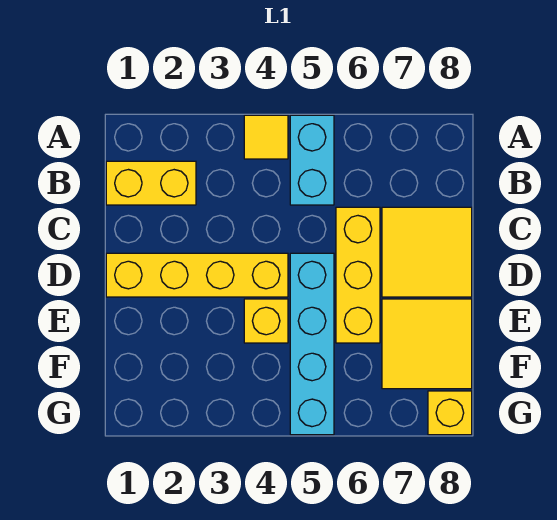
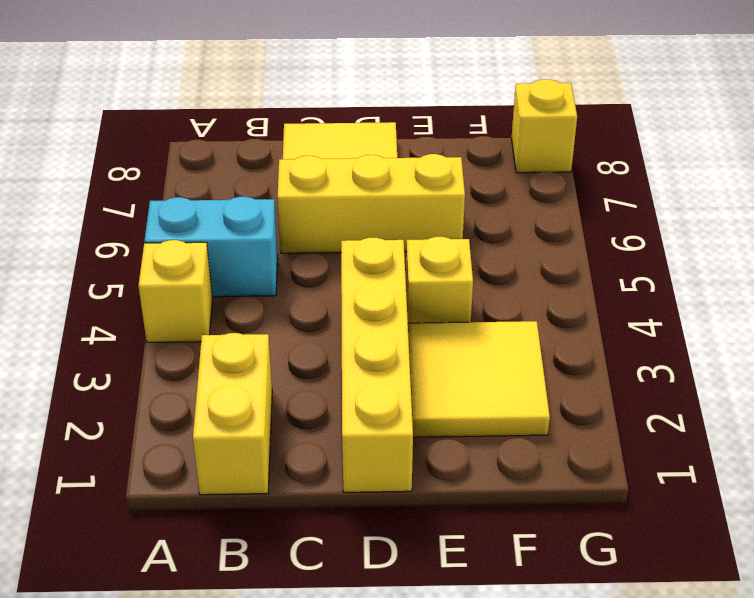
yellow 1x1 tile [244,115,288,159] -> yellow 1x1 brick [138,240,212,342]
cyan 1x4 brick [290,253,334,435] -> none
yellow 2x2 tile [382,299,472,389] -> yellow 2x2 tile moved to [408,321,550,437]

